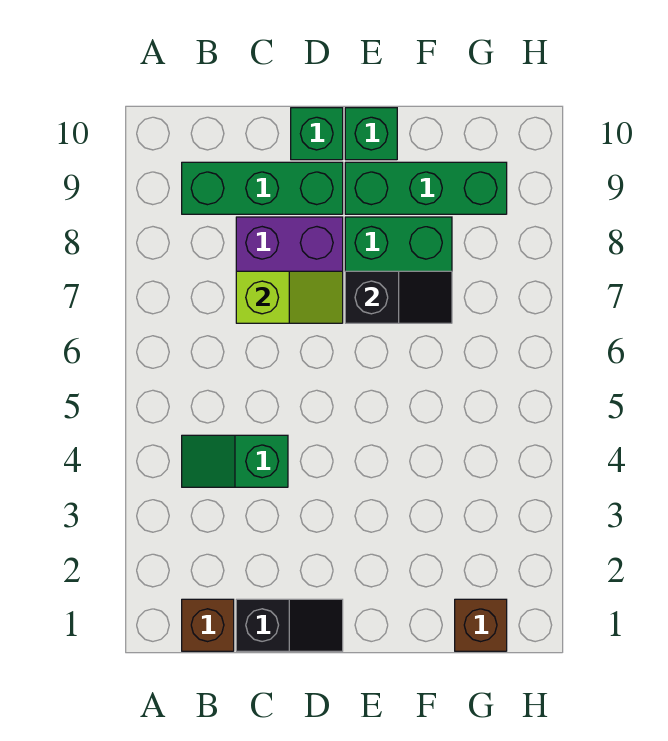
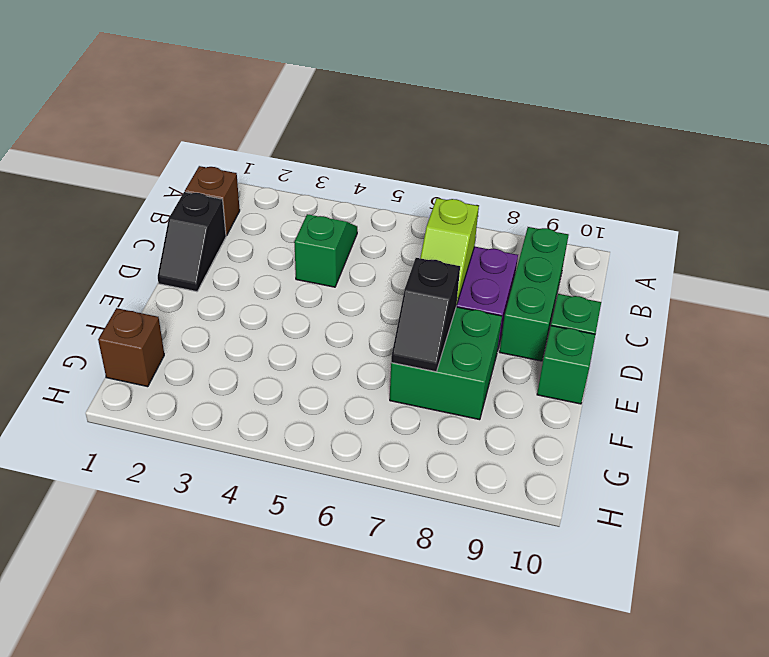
green 1x3 brick [345,162,507,214] -> none

